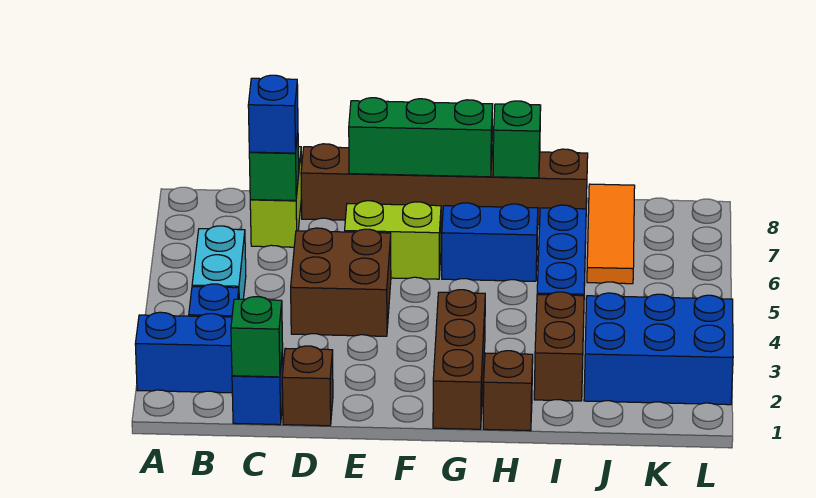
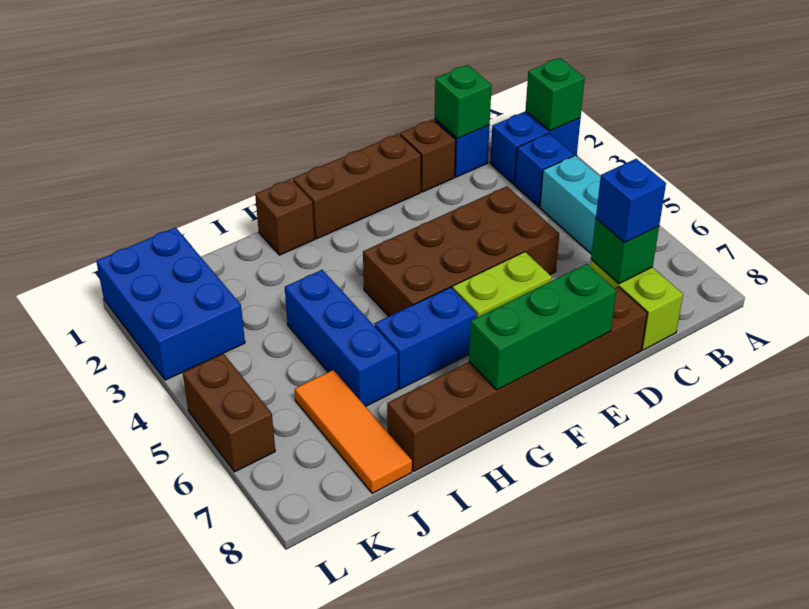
brown 2x2 brick [291,228,391,336] -> brown 2x4 brick [363,186,559,316]
brown 1x3 brick [433,290,485,429] -> brown 1x3 brick turned to [293,134,421,239]
green 1x1 brick [493,101,541,178] -> green 1x1 brick moved to [526,58,585,131]
brown 1x2 brick [534,292,584,401] -> brown 1x2 brick moved to [183,354,275,472]
blue 2x3 brick [584,293,733,405] -> blue 2x3 brick turned to [96,228,245,380]

